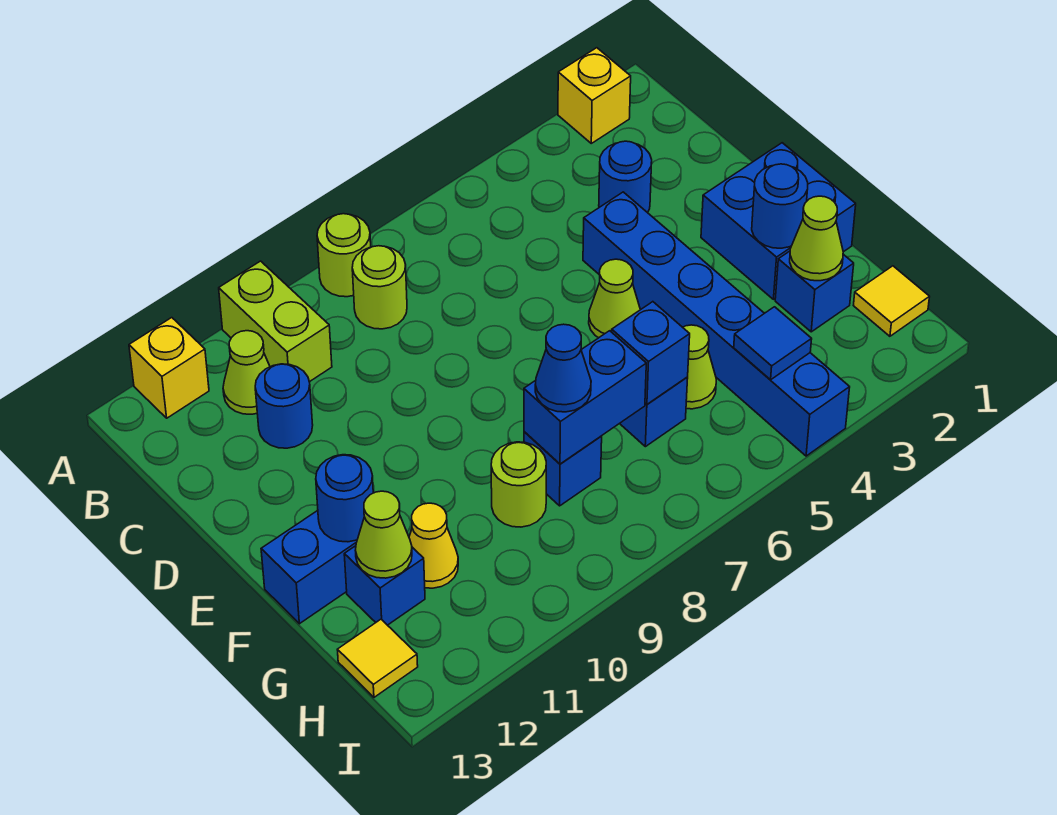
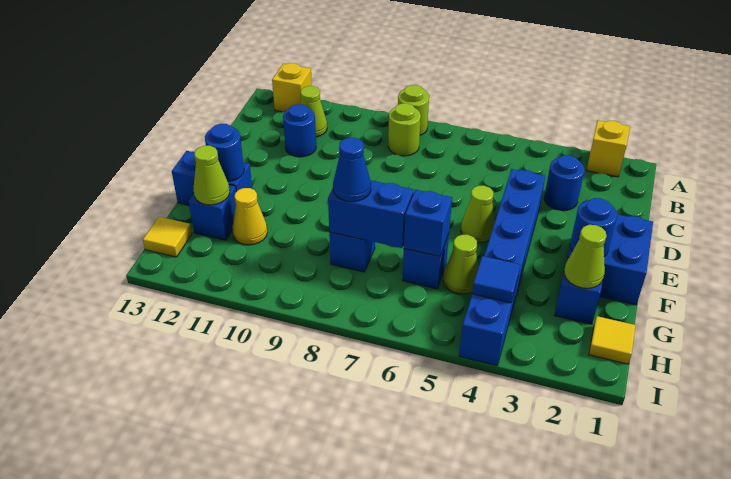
lime 1x2 brick [219,261,332,382] -> none
lime 1x1 round brick [491,442,546,527] -> none

